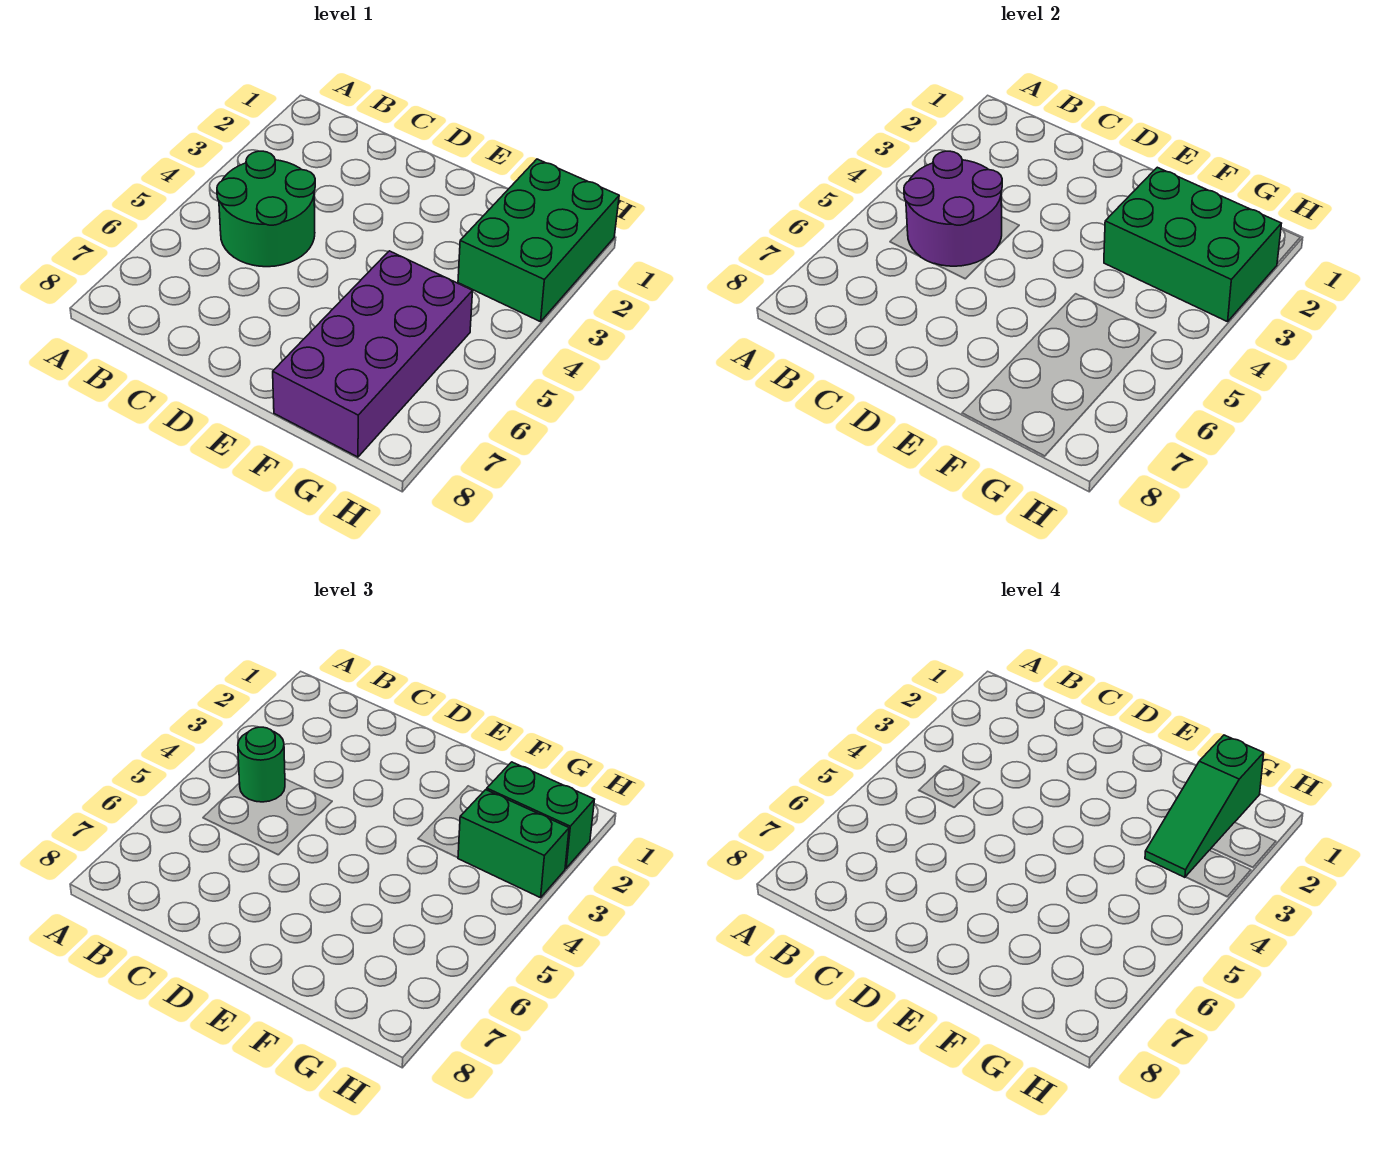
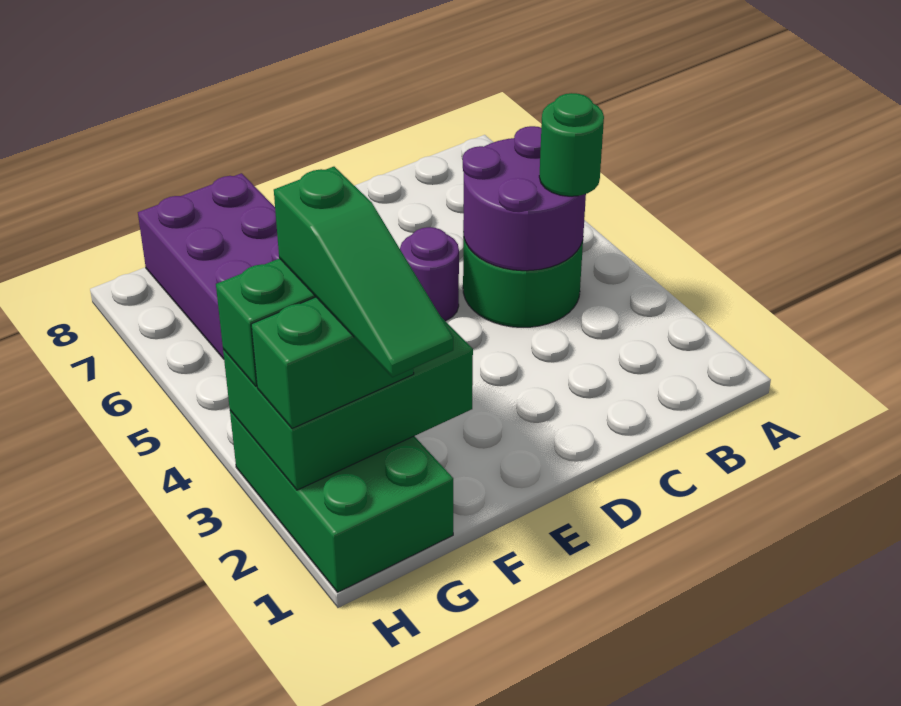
none -> purple 1x1 round brick [400,227,459,321]
green 1x3 slope [1145,735,1264,877] -> green 1x3 slope turned to [274,167,453,377]

